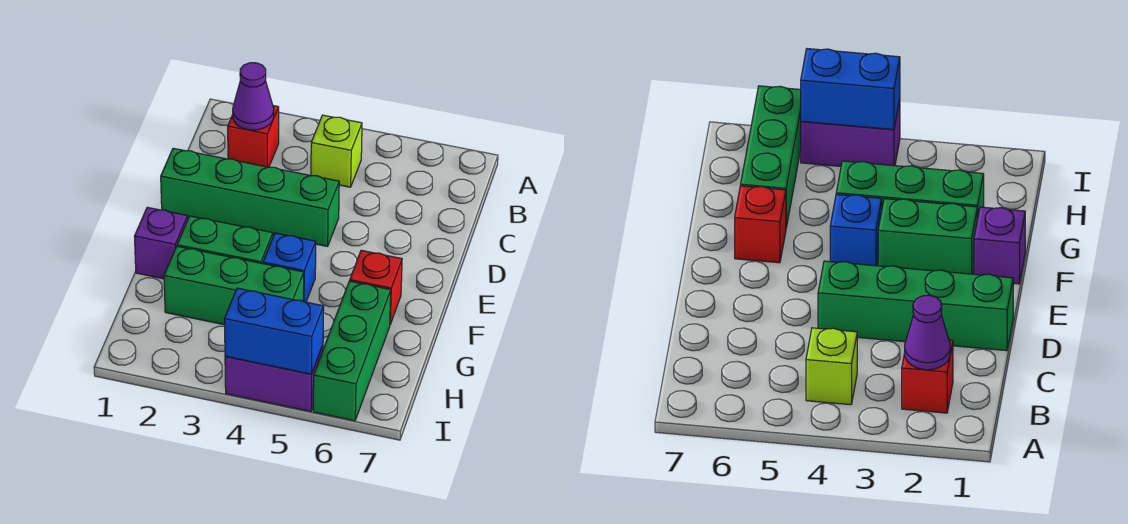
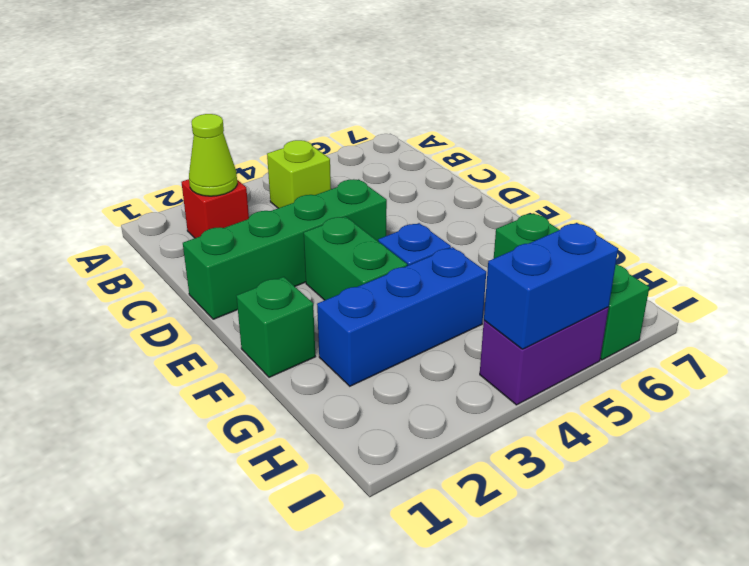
purple 1x1 cone [233,63,274,130] -> lime 1x1 cone [189,114,237,196]
purple 1x1 brick [134,207,188,279] -> green 1x1 brick [237,277,315,377]
green 1x2 brick [177,216,273,264] -> green 1x2 brick turned to [304,217,407,300]
red 1x1 brick [350,250,402,324] -> none
green 1x3 brick [164,246,304,325] -> blue 1x3 brick [317,247,486,386]

